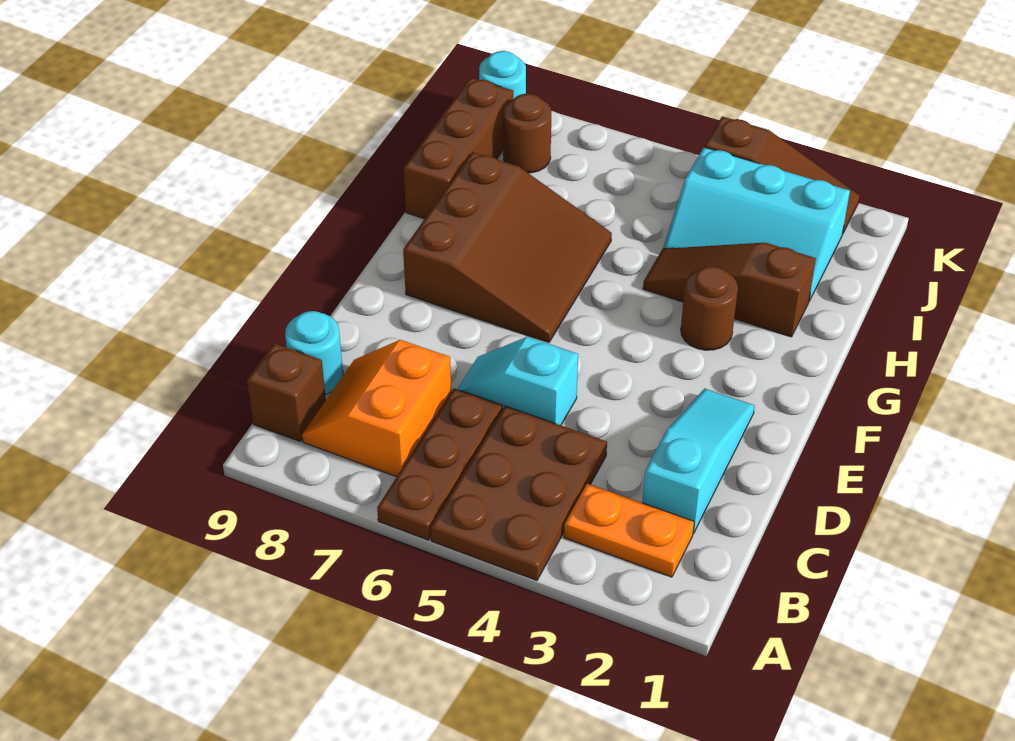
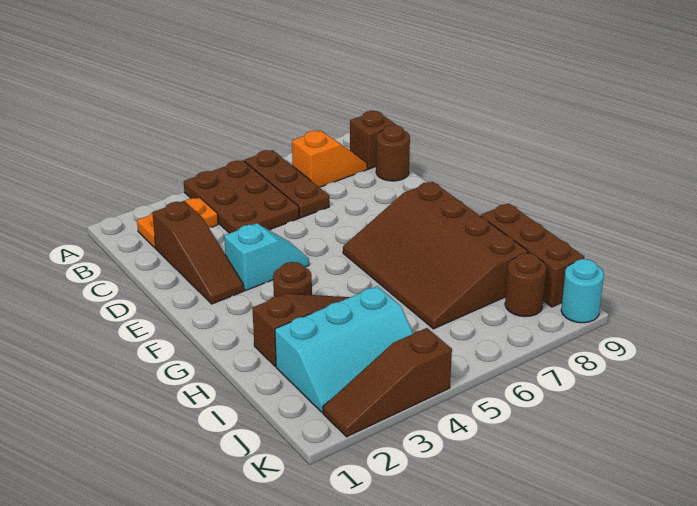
orange 2x2 slope [302,340,451,477] -> orange 1x2 slope [292,130,367,187]
cyan 1x3 slope [642,389,755,533] -> brown 1x3 slope [152,201,244,304]
cyan 1x1 round brick [285,311,343,395] -> brown 1x1 round brick [376,125,410,181]
cyan 1x2 slope [458,337,578,425] -> cyan 1x2 slope moved to [224,223,309,290]
brown 3x3 slope [403,152,612,342] -> brown 3x4 slope [343,182,528,329]
cyan 2x3 slope [663,147,850,301] -> cyan 2x3 slope turned to [275,286,413,412]

